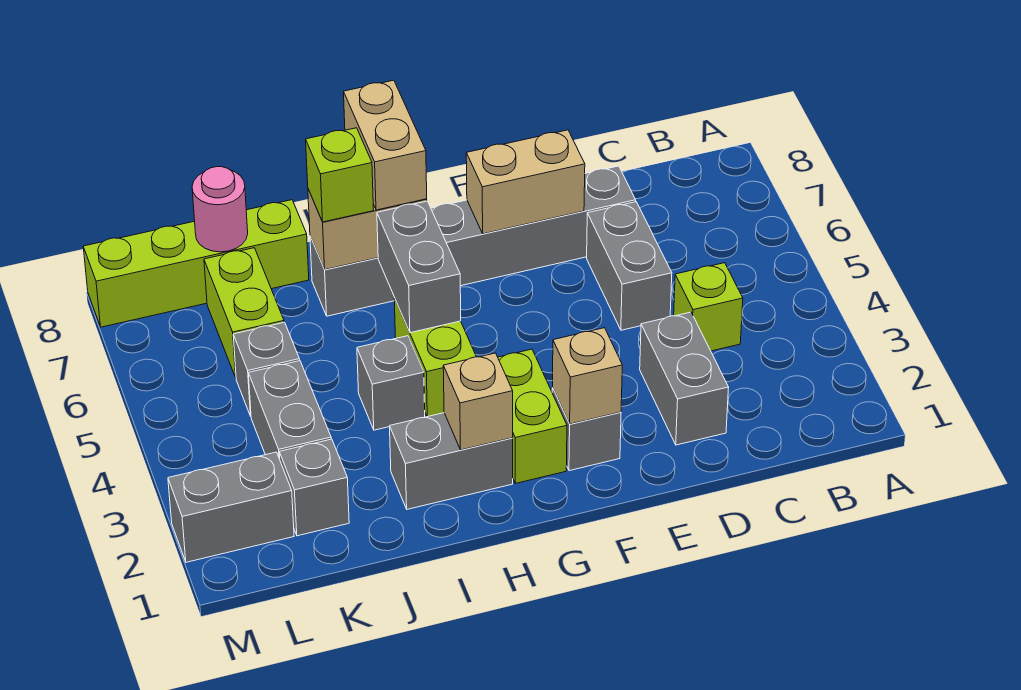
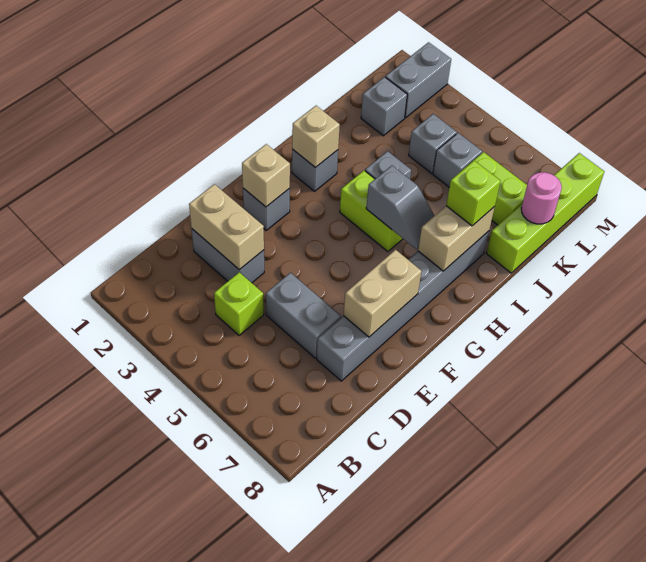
lime 1x2 brick [498,349,567,483] -> none
grey 1x2 brick [390,413,513,509] -> grey 1x1 brick [292,149,338,191]
grey 1x2 brick [377,201,461,333] -> grey 1x2 slope [366,166,434,250]
tan 1x2 brick [344,80,427,210] -> tan 1x2 brick moved to [189,184,264,270]
grey 1x2 brick [249,361,331,459] -> grey 1x1 brick [409,114,457,173]

